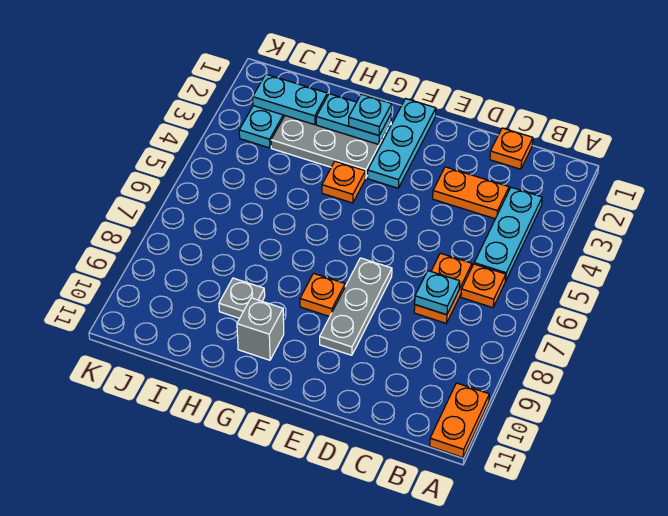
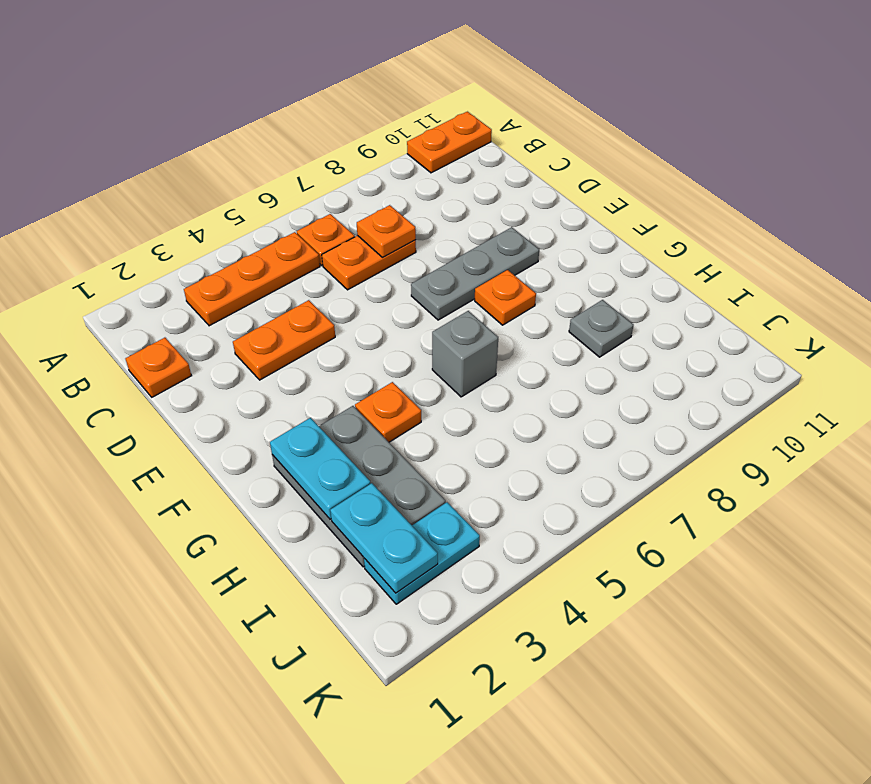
cyan 1x3 plate [474,187,542,281] -> orange 1x3 plate [184,232,320,326]
orange 1x2 plate [433,167,509,219] -> orange 1x2 plate turned to [233,300,335,380]
cyan 1x1 plate [415,271,460,315] -> orange 1x1 plate [357,205,416,257]
cyan 1x3 plate [368,99,436,188] -> none
cyan 1x1 plate [349,94,392,135] -> none
grey 1x1 brick [237,298,284,360] -> grey 1x1 brick moved to [432,311,498,397]

